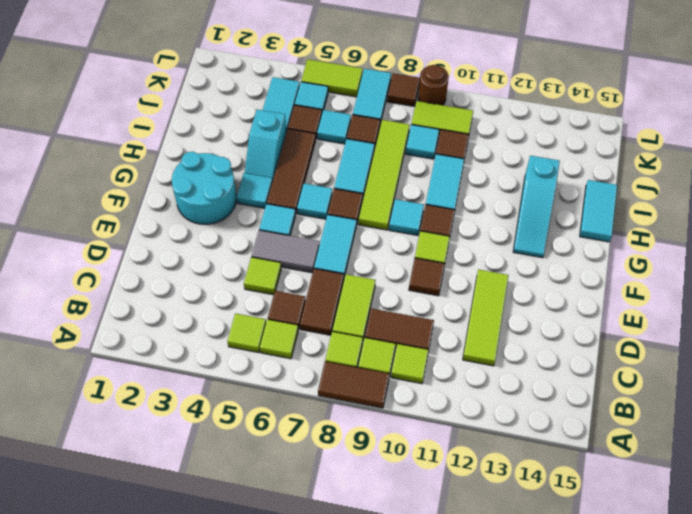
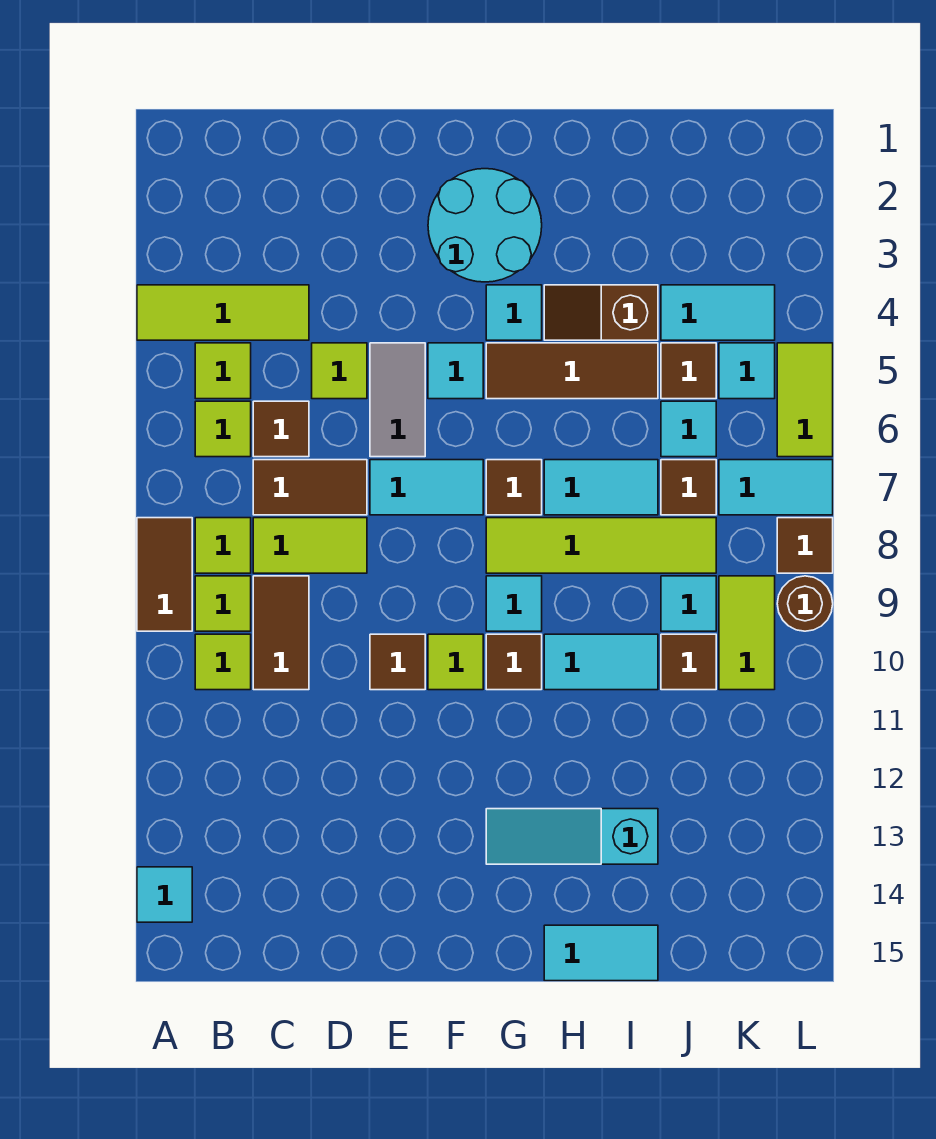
lime 1x3 tile [463,270,509,366] -> lime 1x3 tile moved to [137,285,309,340]
cyan 1x1 tile [297,184,332,219] -> cyan 1x1 tile moved to [137,867,192,922]
cyan 1x2 slope [245,110,286,181] -> brown 1x2 slope [544,285,658,340]

